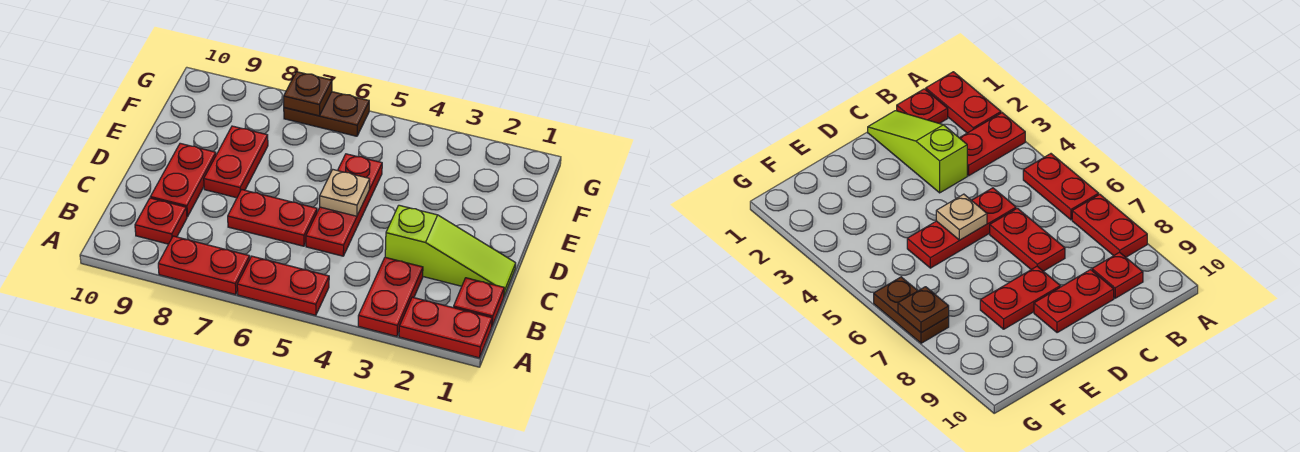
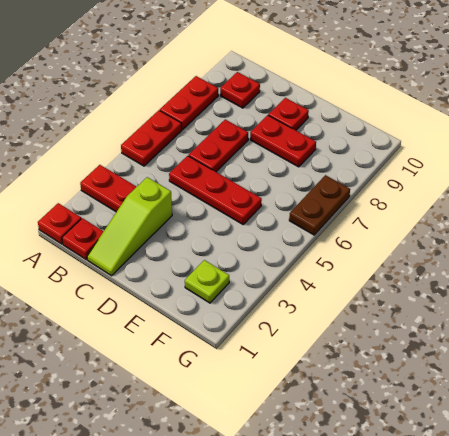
red 1x2 plate [399,297,492,358] -> red 1x1 plate [38,203,81,244]
red 1x2 plate [151,143,216,217] -> red 1x1 plate [268,98,309,130]
tan 1x1 plate [320,170,370,216] -> none
none -> lime 1x1 plate [185,260,229,303]
brown 1x1 plate [284,72,332,116] -> none

